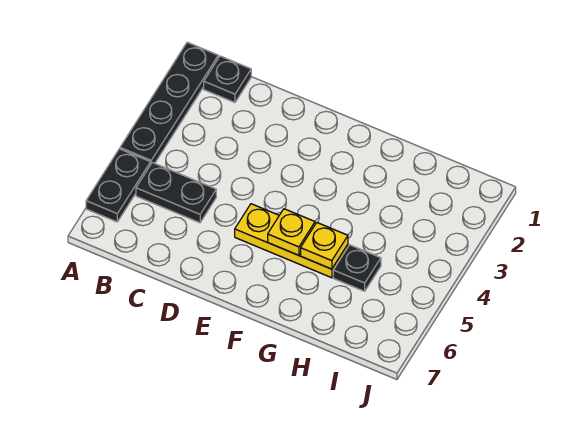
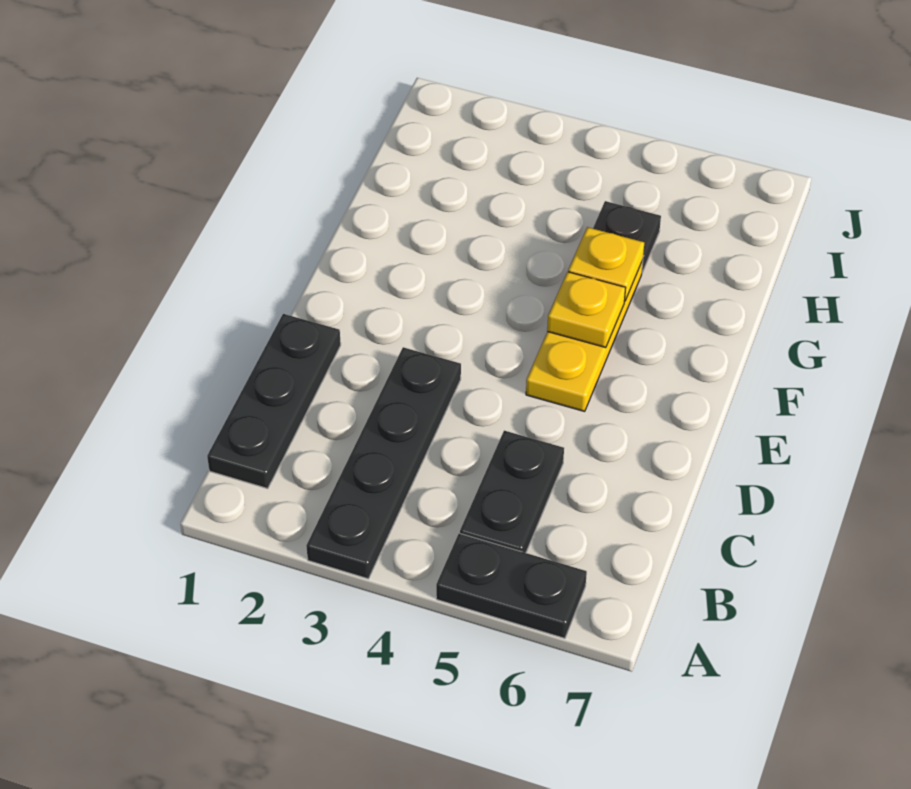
black 1x4 plate [120,42,218,163] -> black 1x4 plate turned to [306,347,461,579]
black 1x1 plate [204,56,251,102] -> black 1x3 plate [207,314,341,489]

